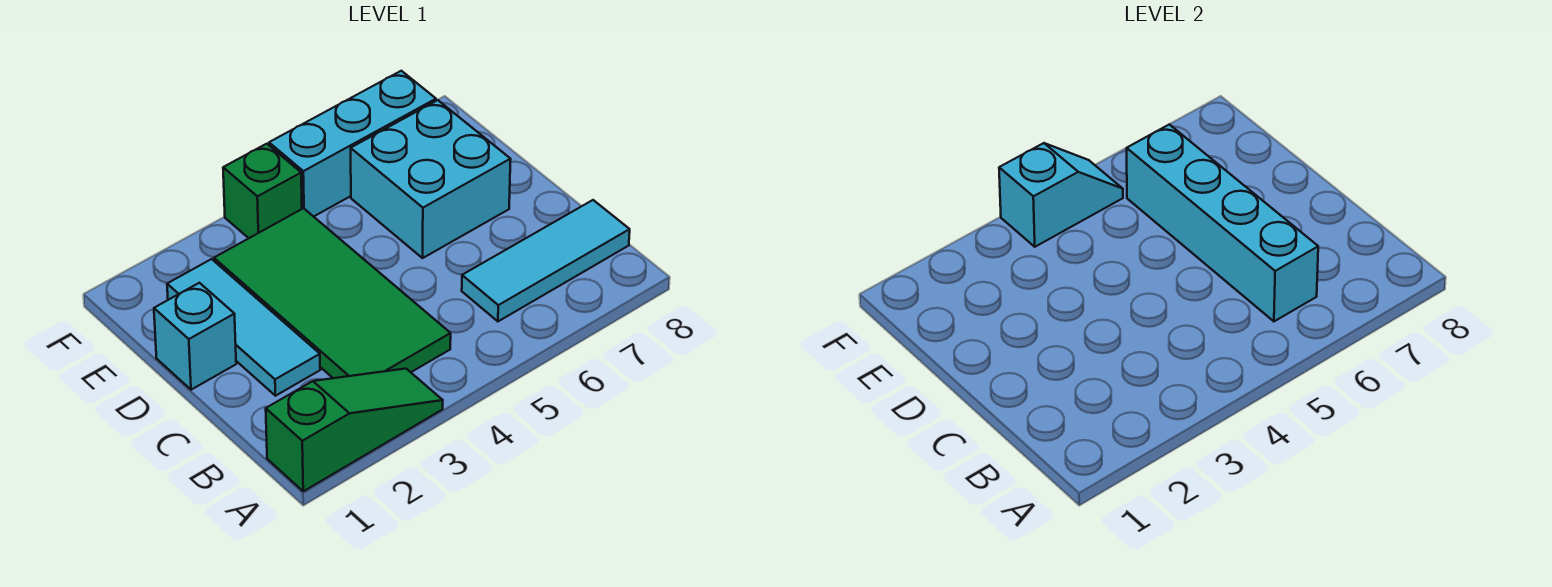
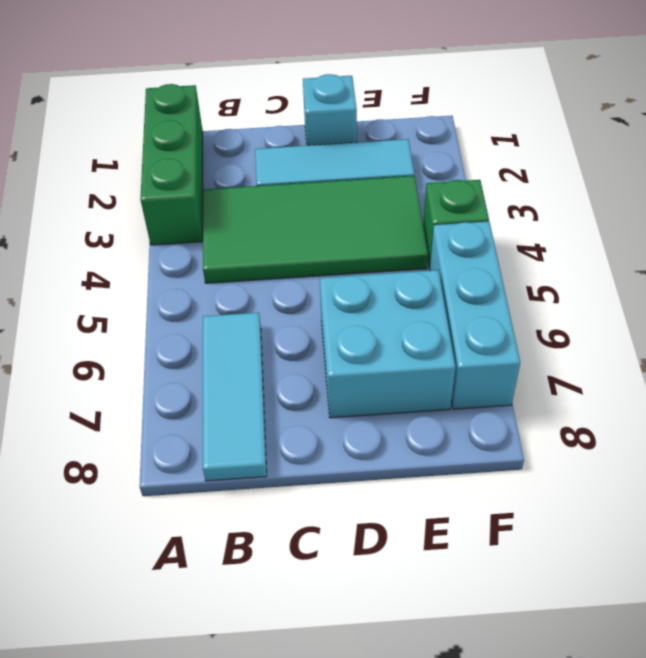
green 1x3 slope [266,369,443,491] -> green 1x3 brick [140,84,203,245]
cyan 1x4 brick [1127,124,1318,321] -> none
cyan 1x2 slope [999,143,1123,247] -> none

